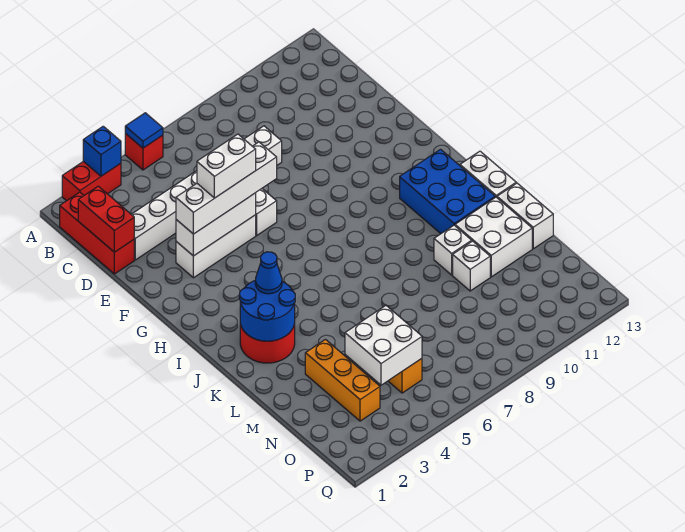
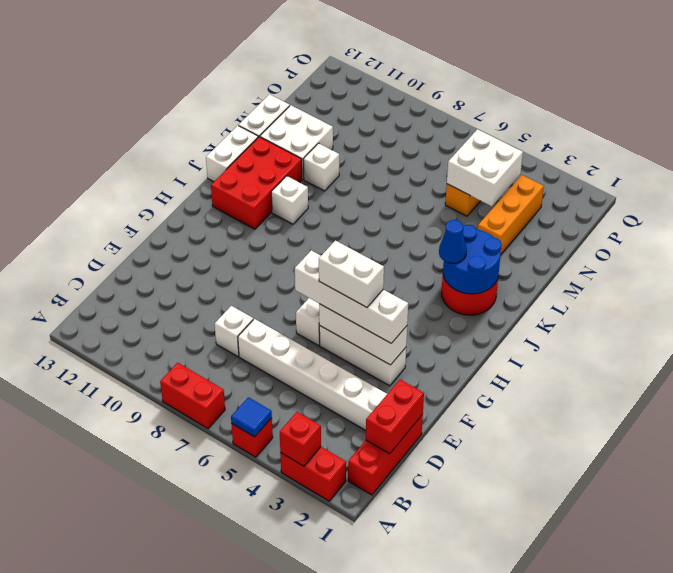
blue 1x1 brick [83,126,121,176] -> red 1x1 brick [280,412,321,466]
none -> red 1x2 brick [160,363,225,429]
blue 2x3 brick [400,149,495,234] -> red 2x3 brick [211,137,302,229]
white 1x1 brick [453,241,490,291] -> white 1x1 brick moved to [271,176,308,224]

